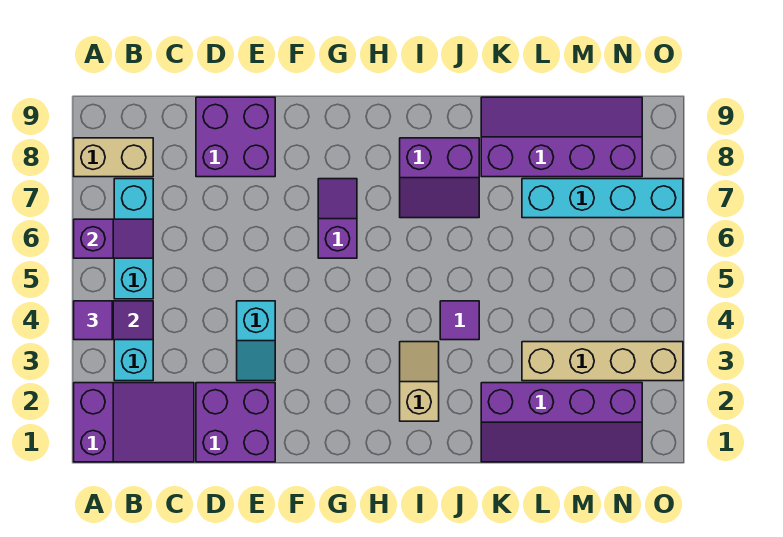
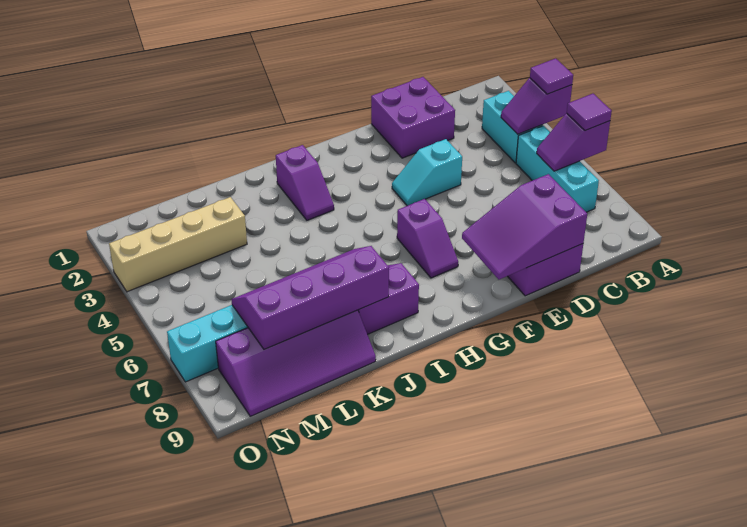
purple 2x3 slope [74,383,194,462] -> purple 2x3 slope moved to [462,174,587,279]
tan 1x2 brick [74,138,153,177] -> none
cyan 1x2 slope [237,301,275,381] -> cyan 1x2 slope turned to [392,139,462,206]
tan 1x2 slope [400,342,439,421] -> purple 1x2 slope [276,145,334,220]
purple 1x1 tile [440,301,479,340] -> purple 1x1 tile moved to [567,94,612,131]
purple 2x4 slope [481,383,642,462] -> purple 2x4 slope moved to [231,246,389,349]

